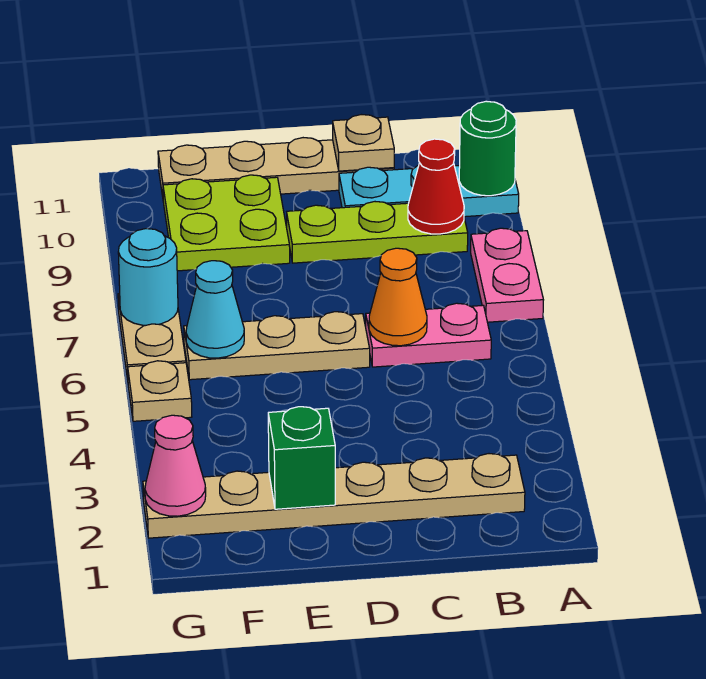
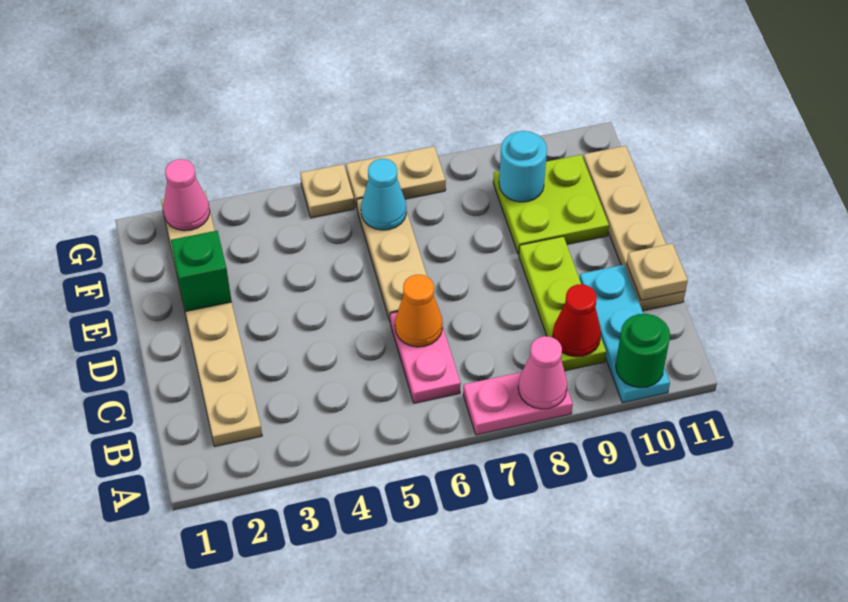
none -> pink 1x1 cone [518,336,567,409]
cyan 1x1 round brick [118,229,178,325] -> cyan 1x1 round brick moved to [499,131,547,202]

